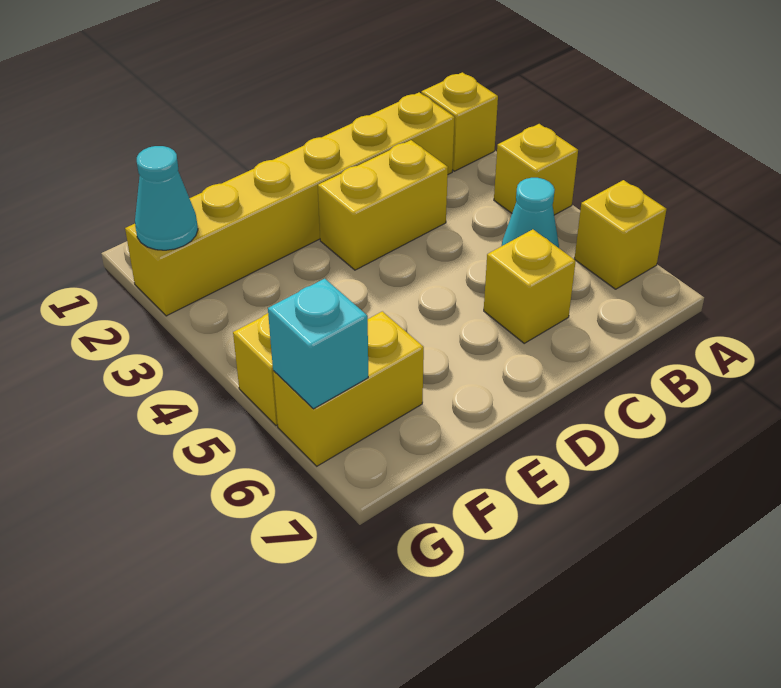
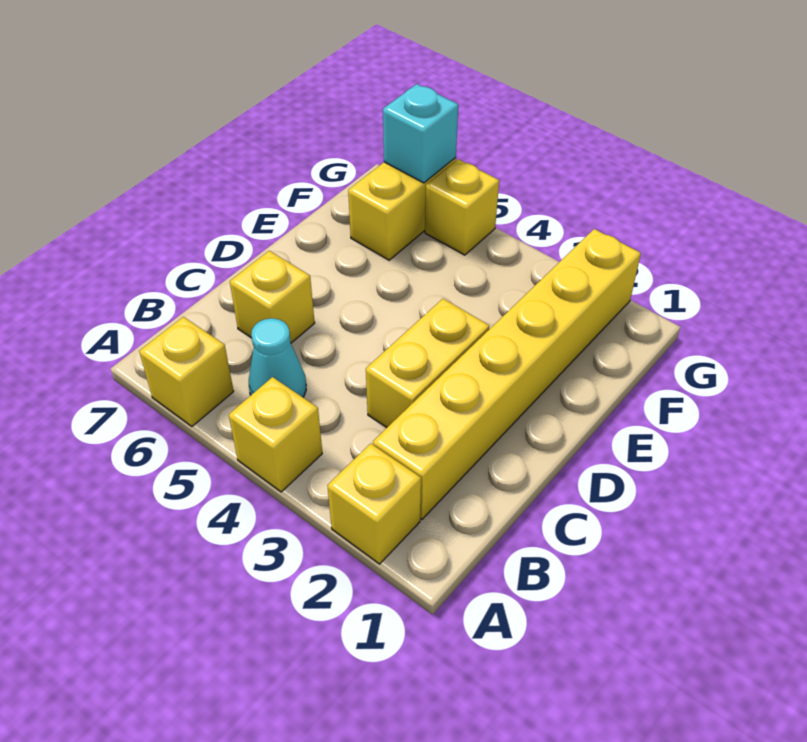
cyan 1x1 cone [135,146,198,250] -> none

